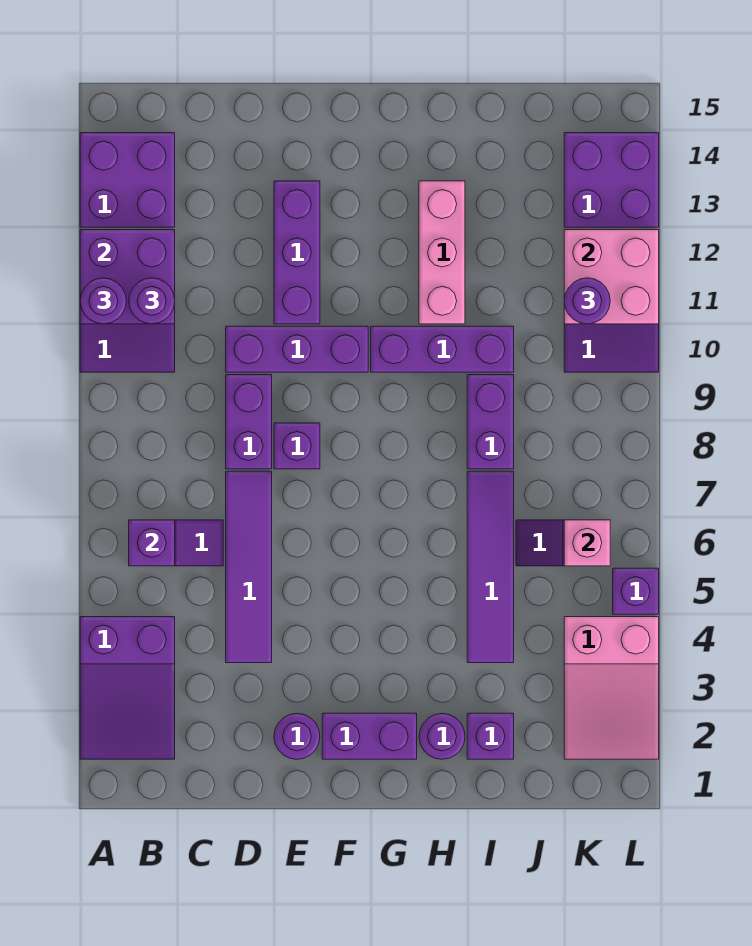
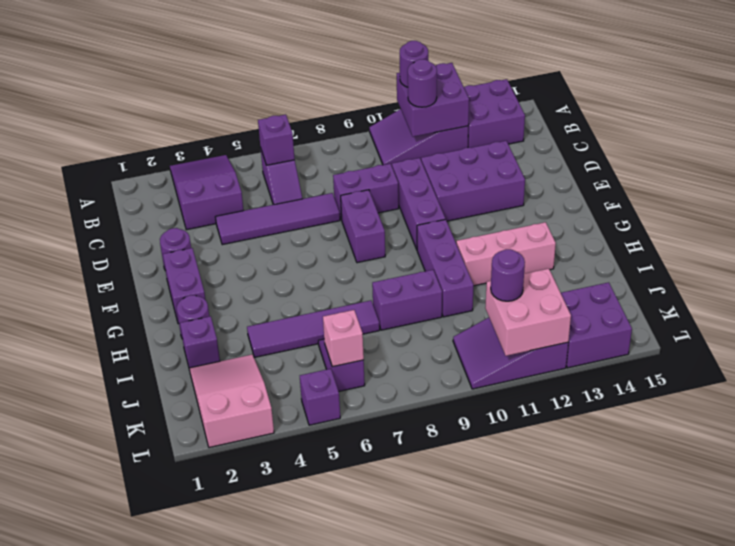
purple 2x3 slope [80,617,175,759] -> purple 2x3 slope turned to [170,155,244,230]
purple 1x1 brick [274,423,320,469] -> purple 1x2 brick [341,190,385,263]
purple 1x3 brick [274,181,320,324] -> purple 2x3 brick [421,141,525,221]
pink 2x3 slope [564,617,659,759] -> pink 2x3 slope turned to [189,355,274,448]

